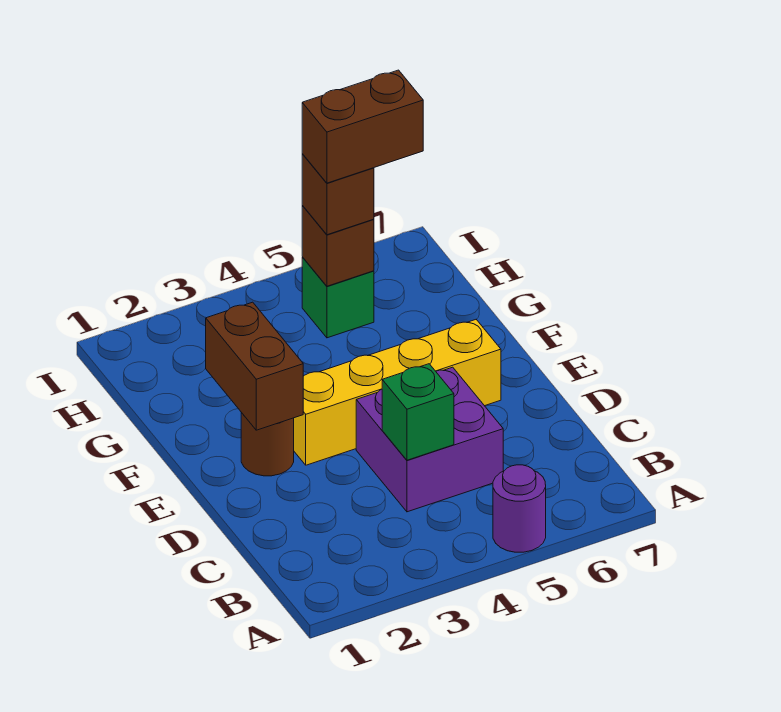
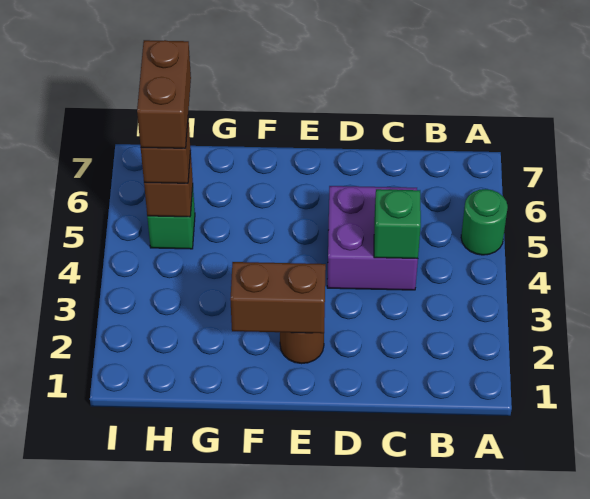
purple 1x1 round brick [493,465,546,552] -> green 1x1 round brick [461,189,508,255]
yellow 1x4 brick [294,319,501,465] -> none

